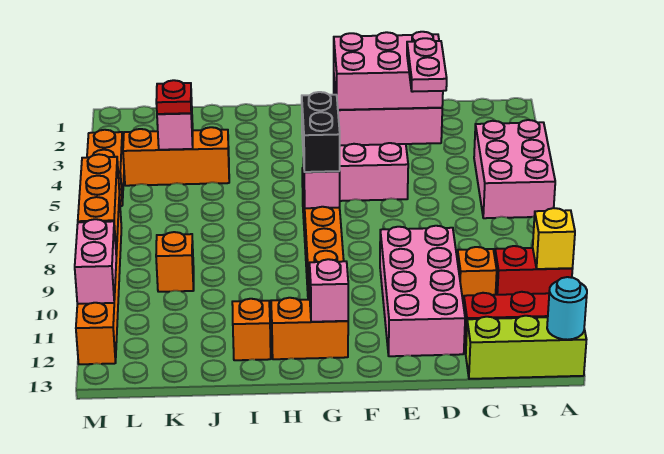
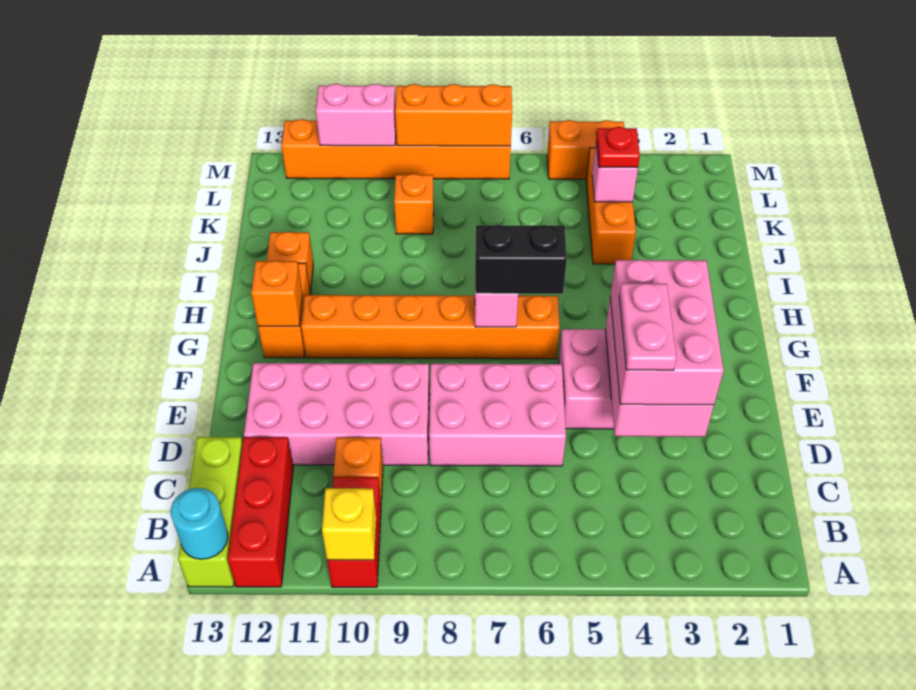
pink 2x3 brick [474,120,555,218] -> pink 2x3 brick moved to [429,364,566,466]
pink 1x2 plate [407,38,447,92] -> pink 1x2 plate turned to [619,283,676,370]
pink 1x1 brick [310,259,348,322] -> orange 1x1 brick [251,261,302,326]

